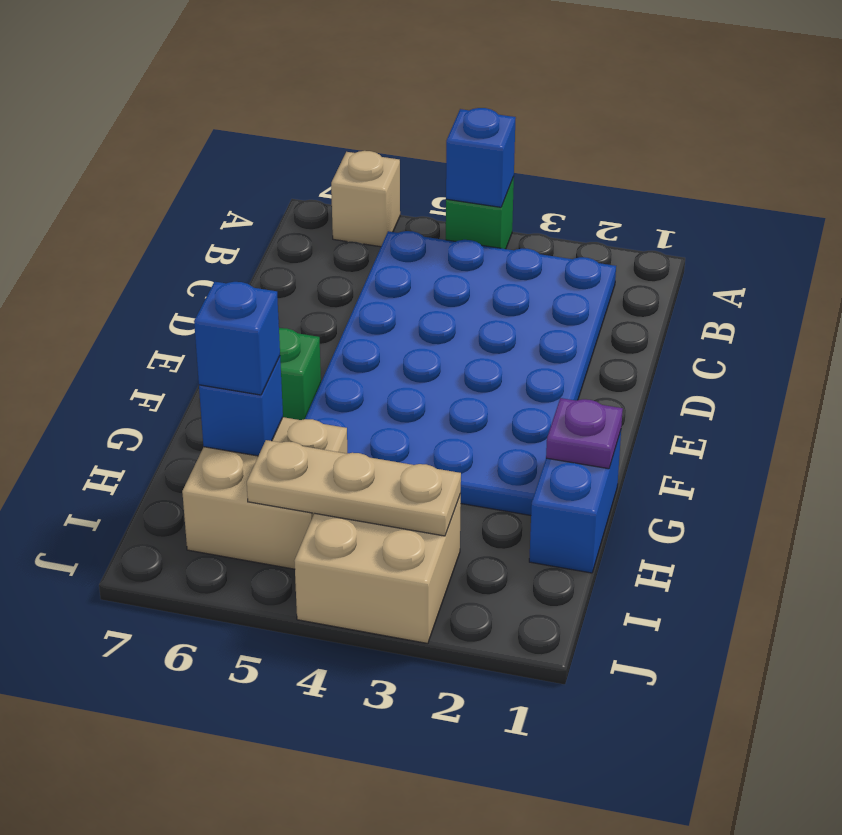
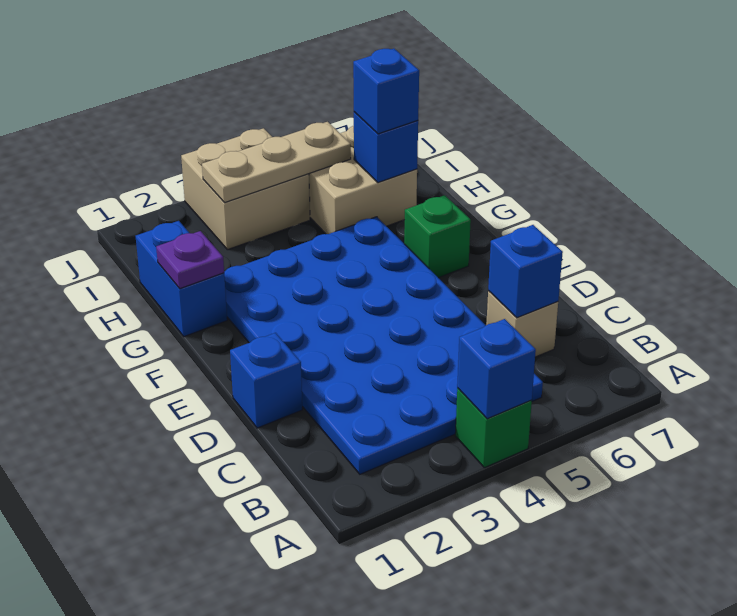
tan 1x1 brick [331,151,400,247] -> tan 1x1 brick moved to [486,291,558,357]
none -> blue 1x1 brick [488,225,563,318]
none -> blue 1x1 brick [230,333,302,428]

